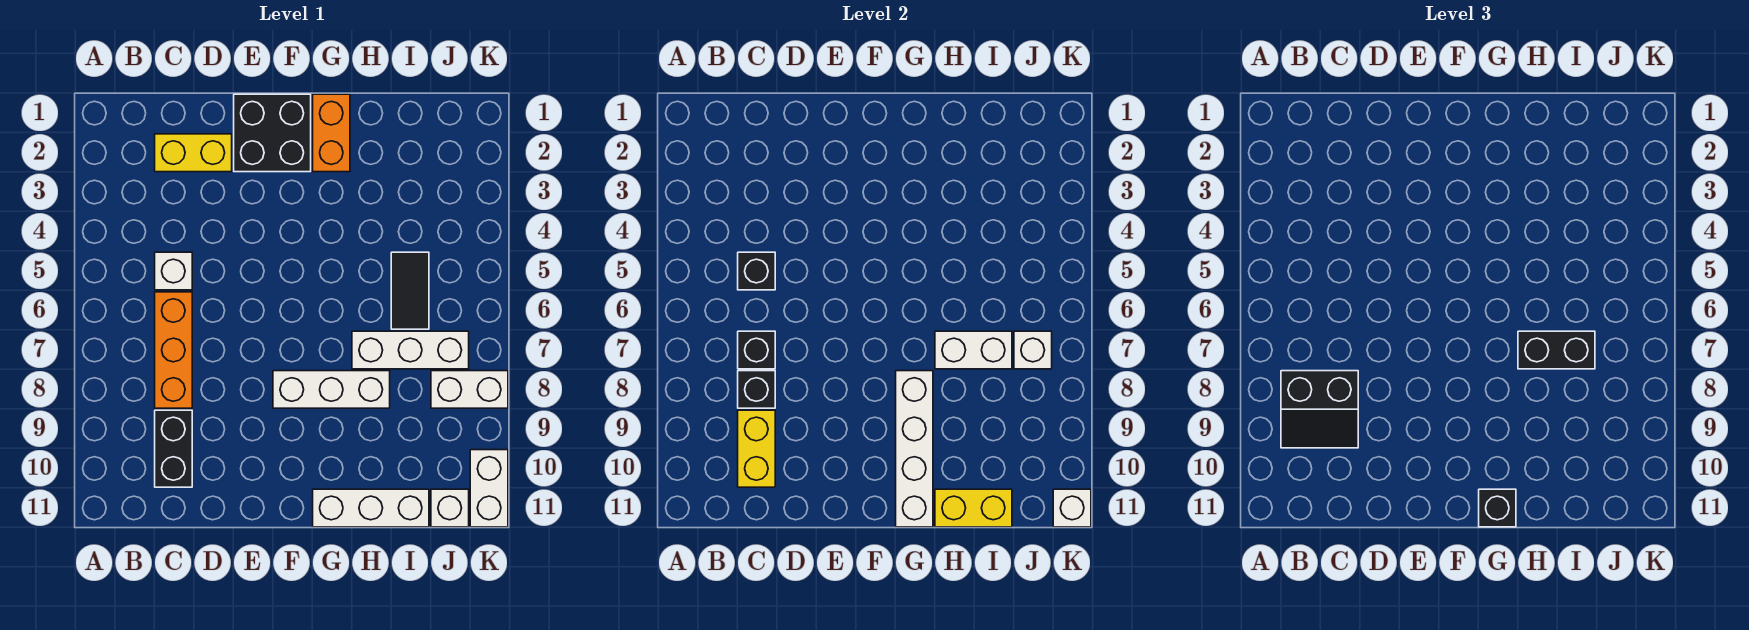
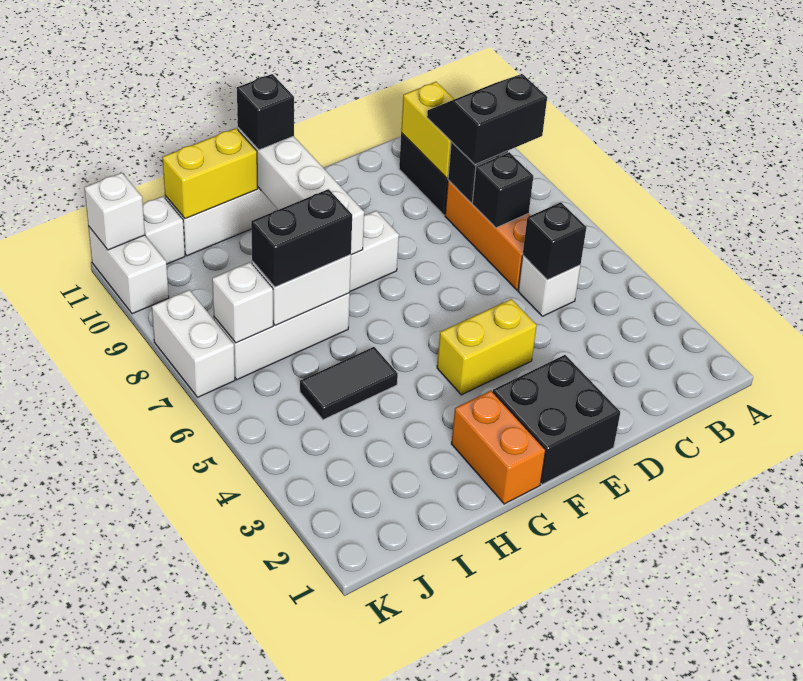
yellow 1x2 brick [155,134,232,172] -> yellow 1x2 brick moved to [437,299,537,395]
black 1x2 tile [391,252,429,329] -> black 1x2 tile turned to [300,347,398,420]
white 1x2 brick [431,371,508,408] -> white 1x2 brick turned to [152,290,235,397]

